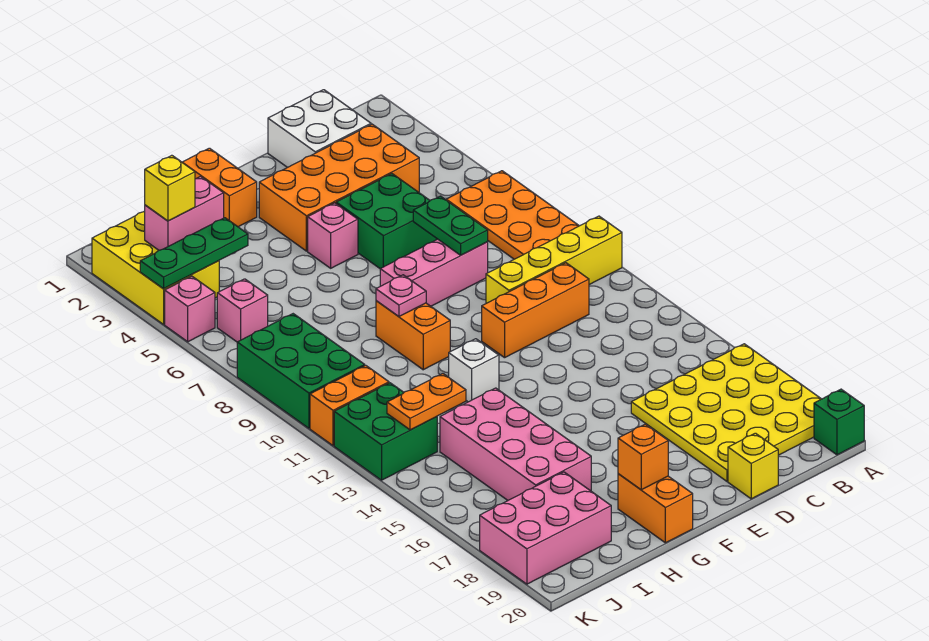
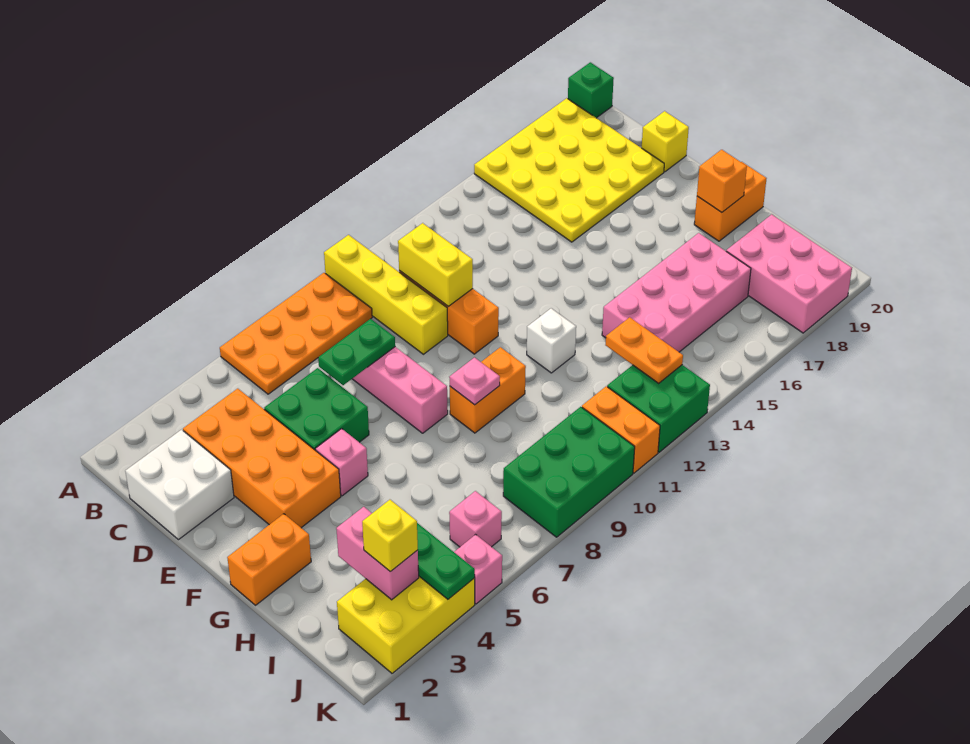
none -> yellow 1x2 brick [398,223,473,306]

